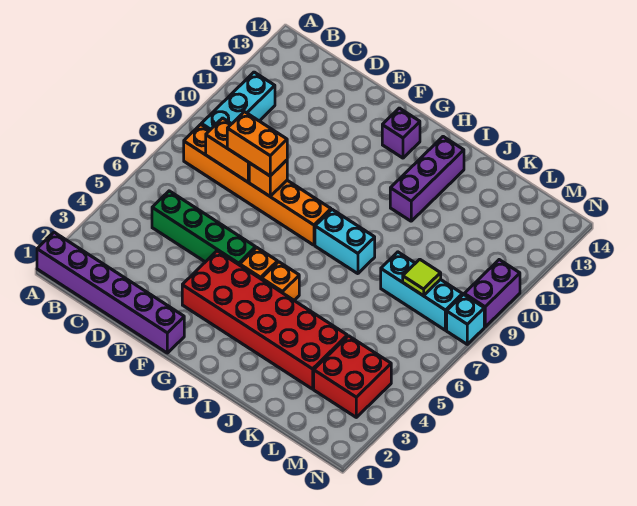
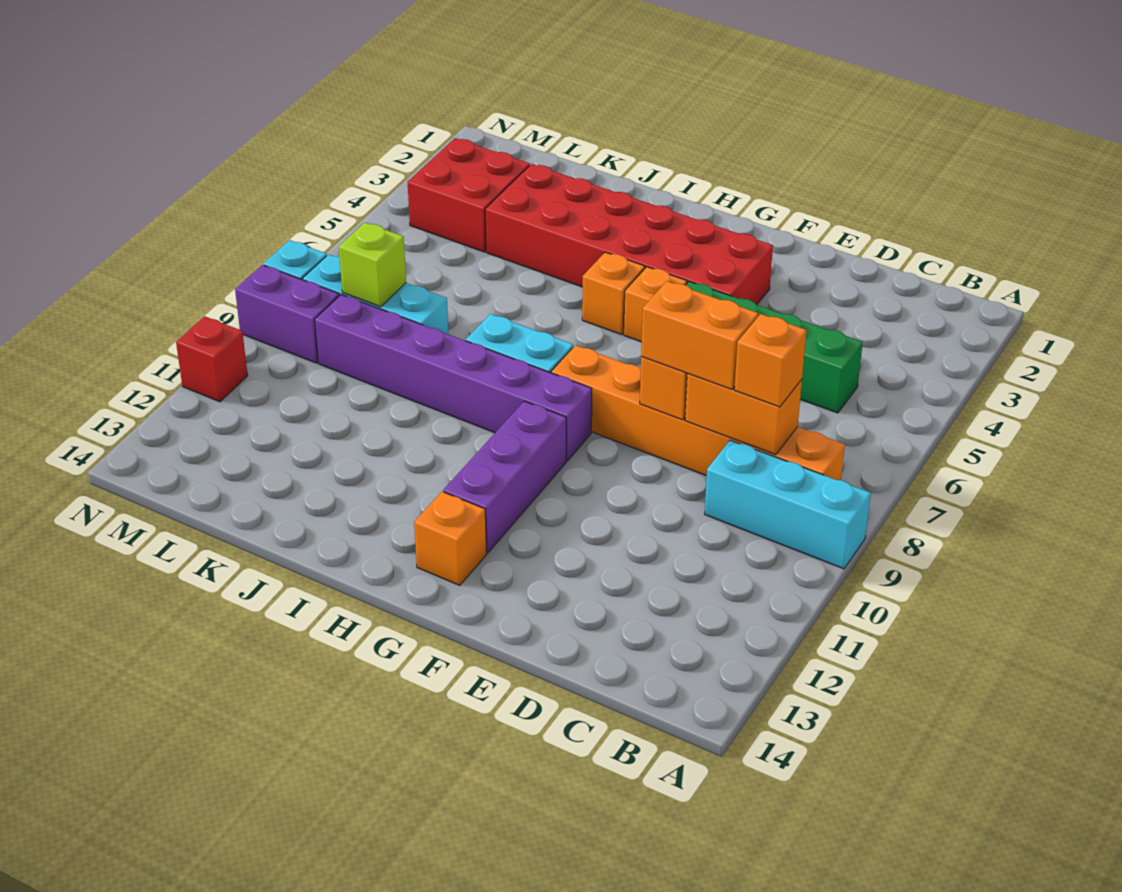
purple 1x6 brick [37,232,184,353] -> purple 1x6 brick moved to [315,294,592,461]
cyan 1x3 brick [201,72,275,130] -> cyan 1x3 brick turned to [705,440,871,569]
none -> orange 1x1 brick [734,314,806,407]
purple 1x1 brick [382,108,420,158] -> orange 1x1 brick [414,492,487,585]
purple 1x3 brick [390,137,464,221] -> purple 1x3 brick moved to [443,401,566,553]
lime 1x1 tile [403,259,441,296] -> lime 1x1 brick [339,223,406,307]
purple 1x2 brick [464,260,520,327] -> purple 1x2 brick turned to [235,265,339,363]
none -> red 1x1 brick [176,316,248,402]

